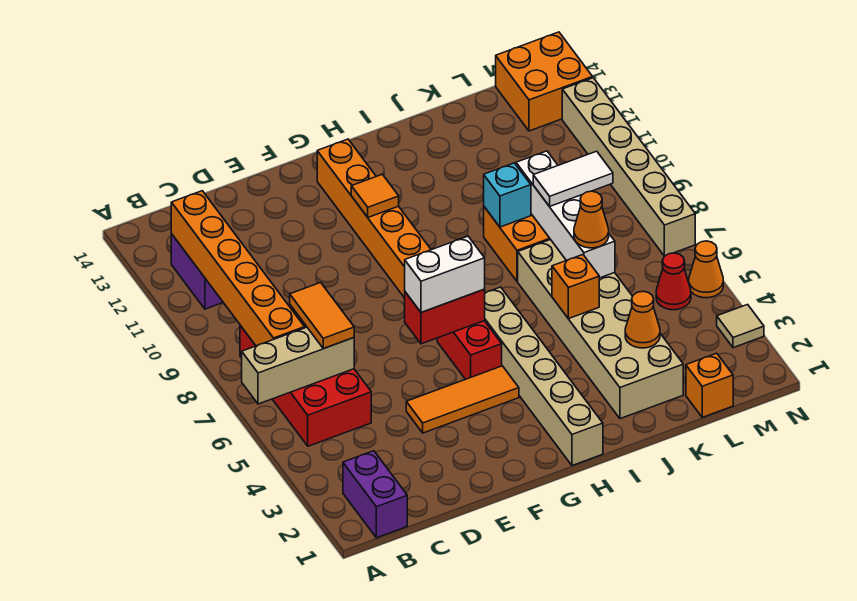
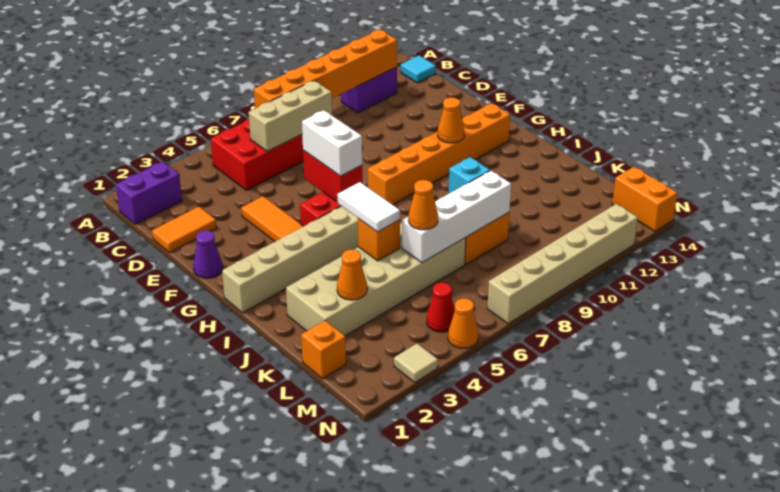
tan 1x3 brick [242,327,354,404] -> tan 1x3 brick turned to [249,80,332,151]
none -> cyan 1x1 tile [401,55,436,83]
orange 1x2 tile [290,282,354,349] -> orange 1x2 tile moved to [152,207,216,253]
none -> purple 1x1 cone [193,230,223,278]
orange 1x1 tile [351,174,399,217] -> orange 1x1 cone [438,98,464,143]
white 1x2 tile [533,151,613,206] -> white 1x2 tile moved to [337,182,400,232]
orange 2x2 brick [496,32,593,131] -> orange 1x2 brick [612,167,677,231]

